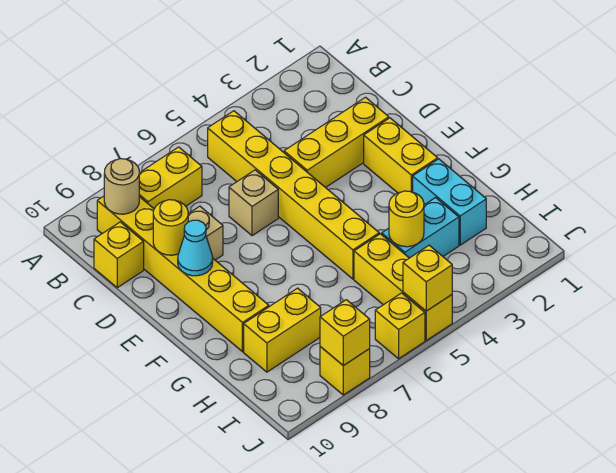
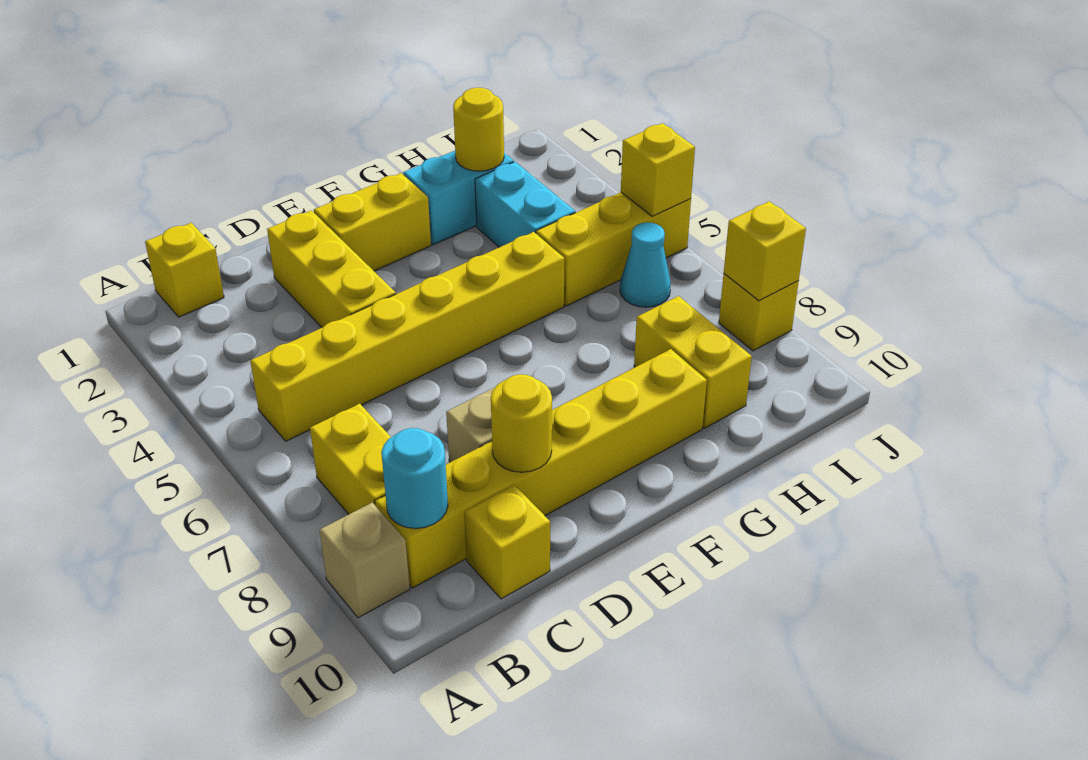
tan 1x1 round brick [104,159,139,214] -> cyan 1x1 round brick [381,428,448,529]
tan 1x1 brick [229,170,278,236] -> tan 1x1 brick moved to [319,503,410,618]
cyan 1x1 cone [178,220,213,276] -> cyan 1x1 cone moved to [620,222,671,307]
yellow 1x1 round brick [389,191,424,247] -> yellow 1x1 round brick moved to [453,88,504,171]
yellow 1x1 brick [375,293,425,359] -> yellow 1x1 brick moved to [145,223,224,317]

